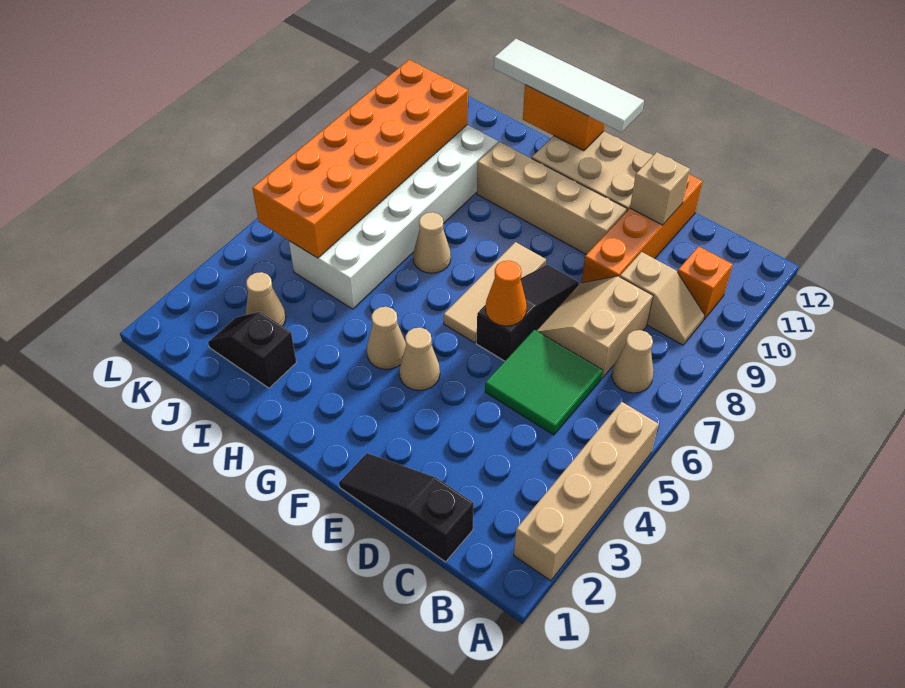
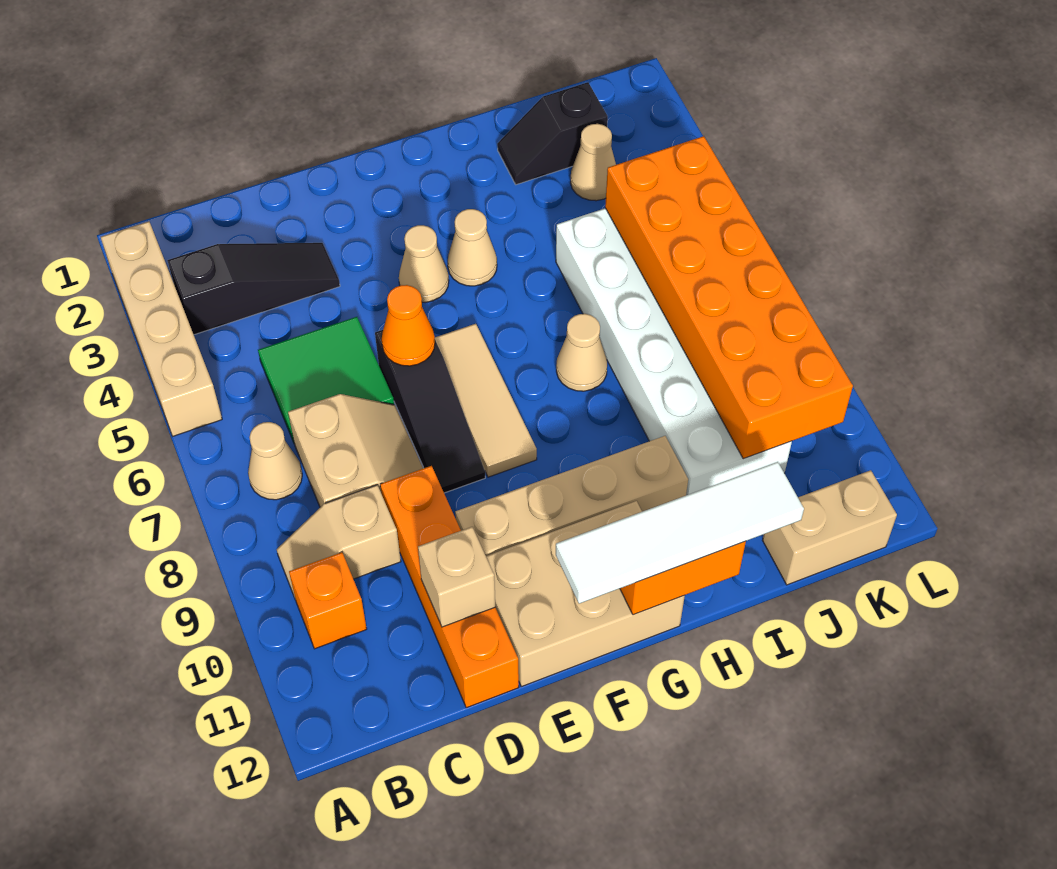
black 1x3 slope [339,453,474,562] -> black 1x3 slope moved to [167,243,340,335]
black 1x2 slope [208,312,297,388] -> black 1x2 slope turned to [497,82,608,185]
none -> tan 1x2 brick [762,470,897,585]

